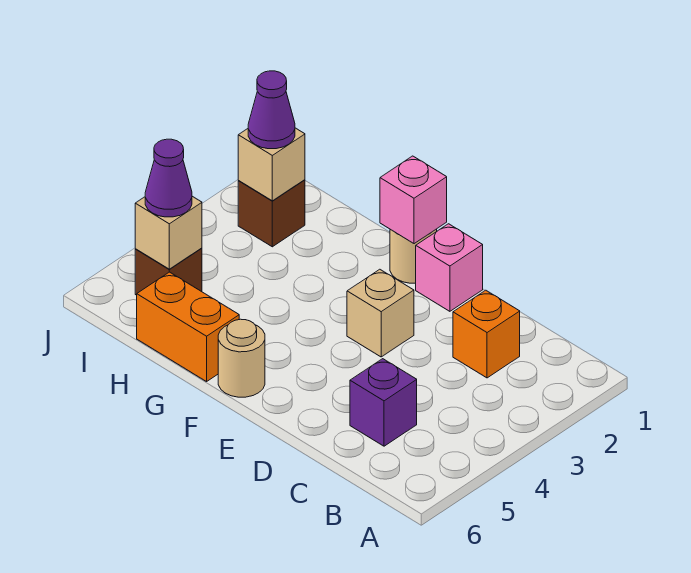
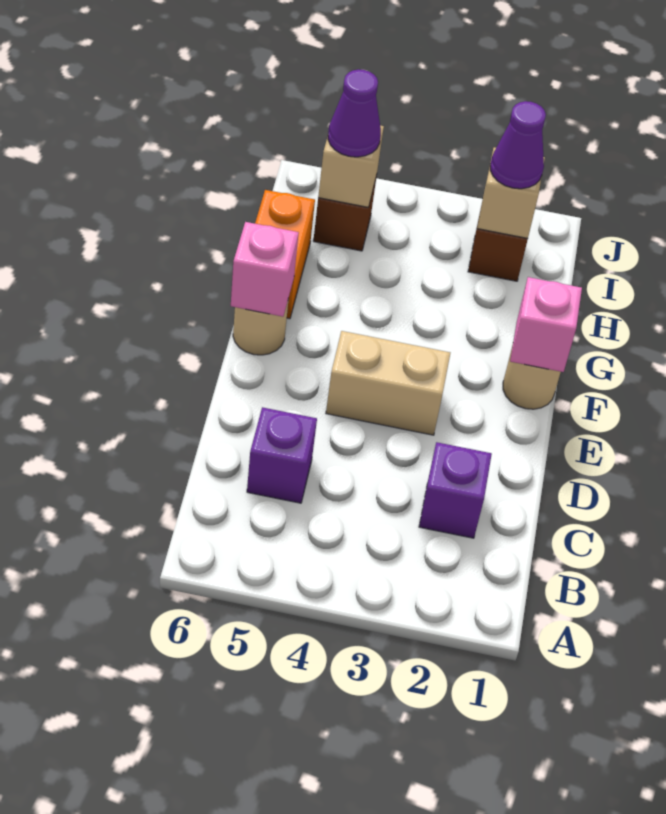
orange 1x1 brick [453,290,520,378] -> purple 1x1 brick [419,442,492,538]
pink 1x1 brick [416,224,483,311] -> pink 1x1 brick moved to [231,222,299,317]
tan 1x1 brick [347,269,414,357] -> tan 1x2 brick [326,331,450,435]

